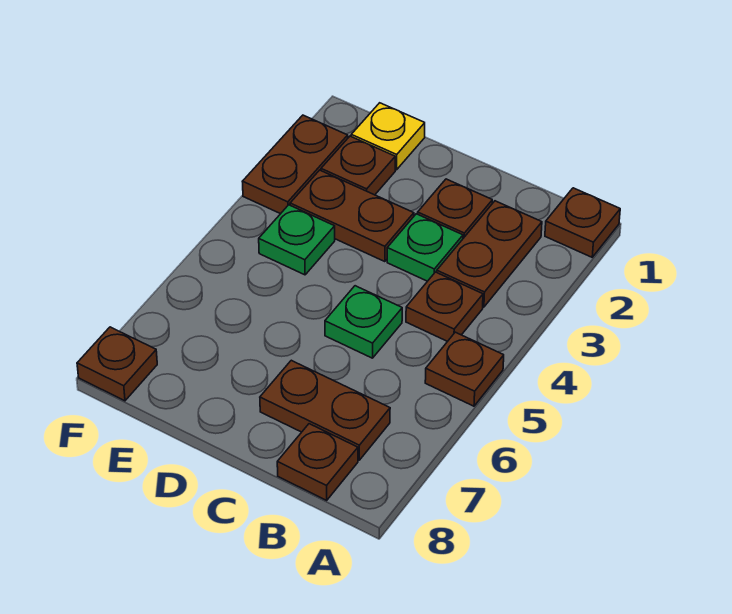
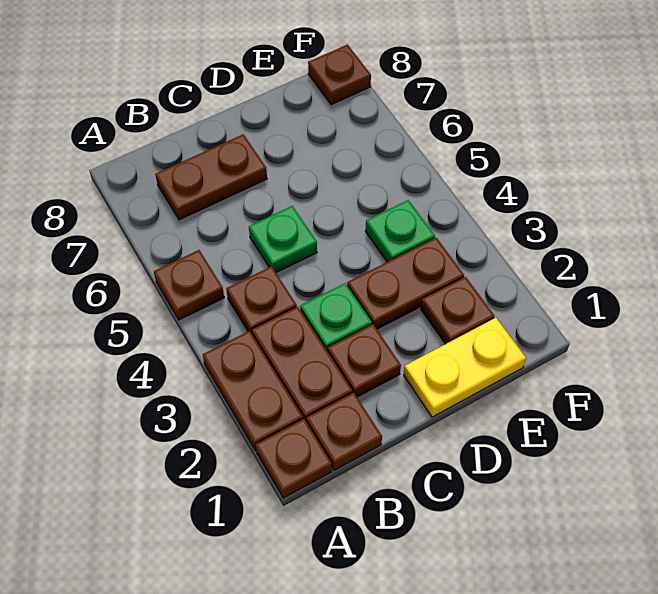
brown 1x1 plate [277,424,358,500] -> brown 1x1 plate moved to [307,393,382,470]
yellow 1x1 plate [351,103,425,170] -> yellow 1x2 plate [404,318,526,417]
brown 1x2 plate [242,115,348,214] -> brown 1x2 plate moved to [203,331,303,451]

